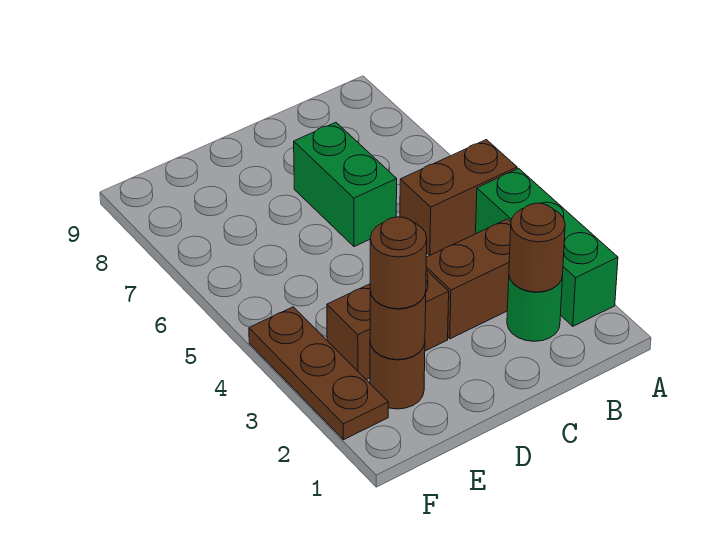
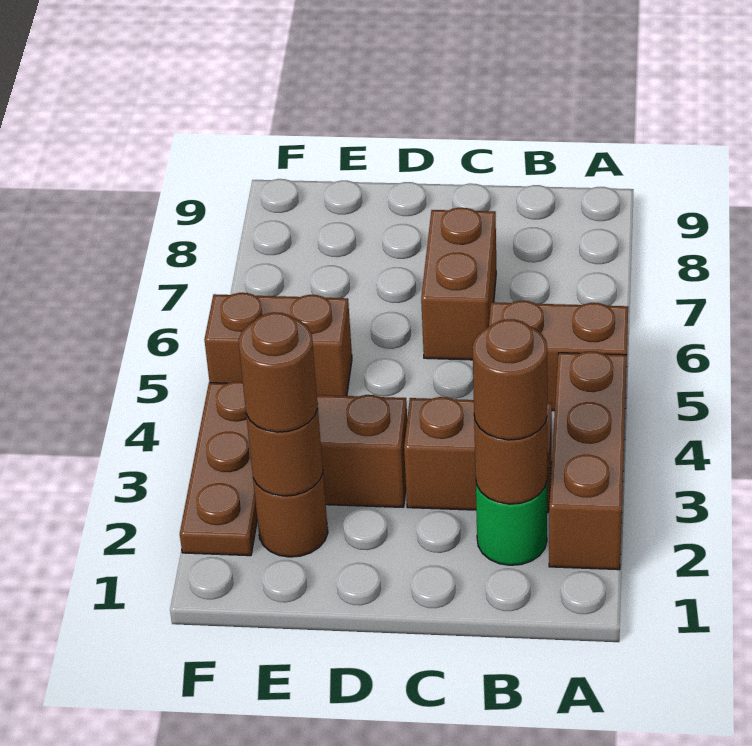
green 1x3 brick [476,169,618,326] -> brown 1x3 brick [549,351,627,570]
none -> brown 1x1 round brick [473,319,547,440]
green 1x2 brick [294,122,397,247] -> brown 1x2 brick [421,208,496,360]
none -> brown 1x2 brick [204,293,352,396]

